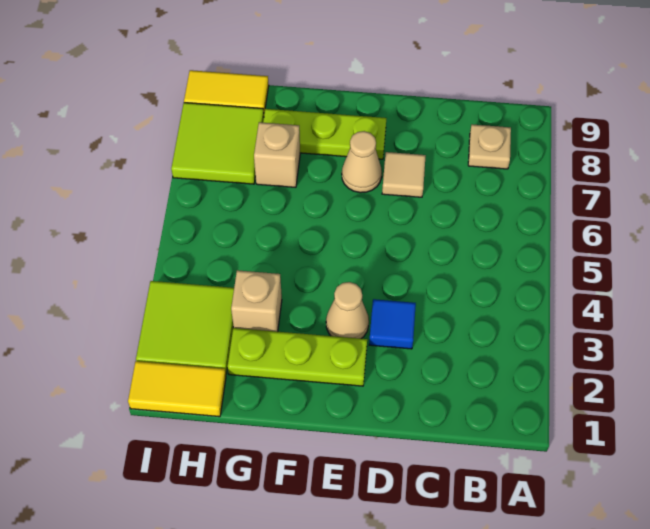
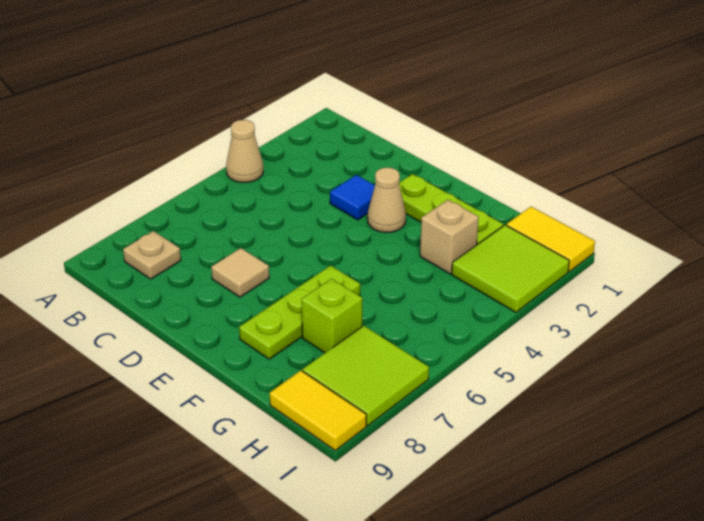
tan 1x1 cone [342,131,382,193] -> tan 1x1 cone moved to [226,120,263,182]
lime 1x3 plate [263,109,386,159] -> lime 1x3 plate turned to [239,266,360,359]
tan 1x1 brick [254,122,300,187] -> lime 1x1 brick [302,279,362,353]

